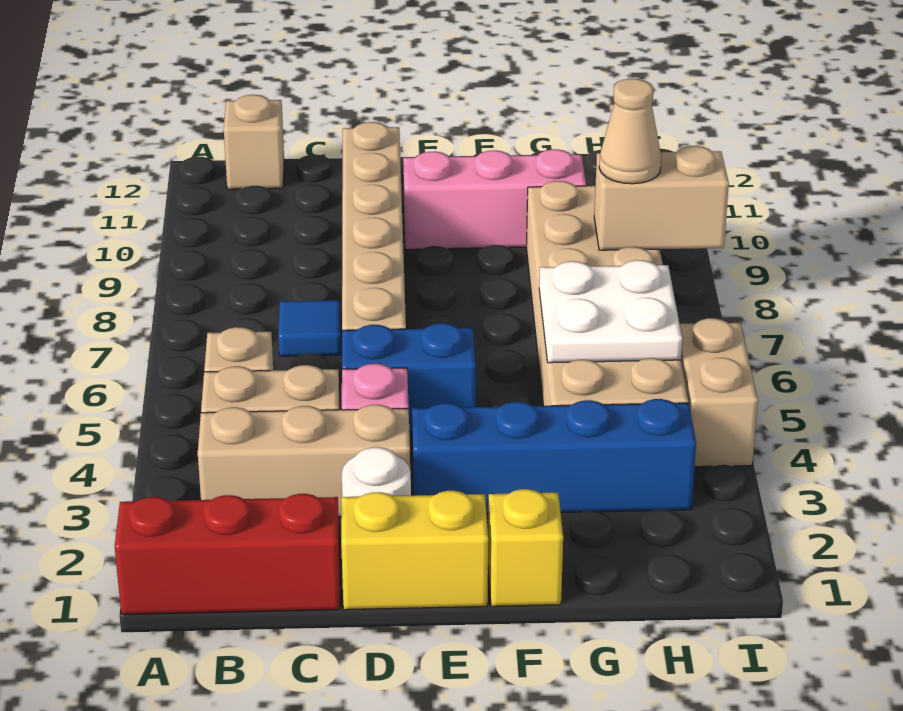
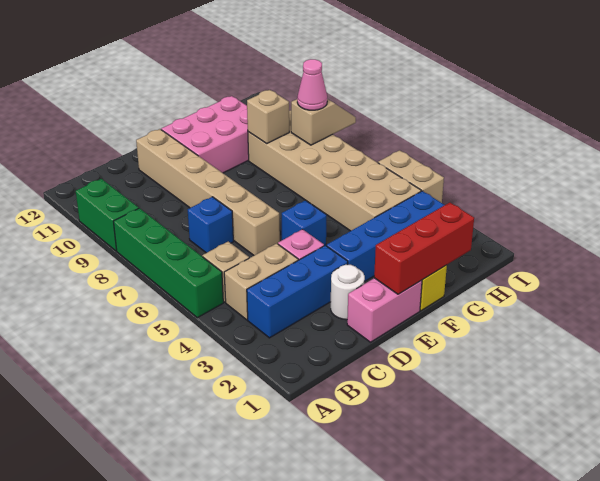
red 1x3 brick [115,494,340,614] -> red 1x3 brick moved to [374,203,474,294]
none -> green 1x4 brick [113,208,223,318]
none -> green 1x2 brick [76,179,139,251]
tan 1x3 brick [198,405,410,517] -> blue 1x3 brick [247,245,348,338]
tan 1x1 brick [224,95,284,189] -> tan 1x1 brick moved to [247,90,289,144]
blue 1x1 tile [278,300,341,356] -> blue 1x1 brick [188,197,233,253]
yellow 1x2 brick [341,491,488,610] -> pink 1x2 brick [347,278,422,342]
blue 1x2 brick [342,323,476,431] -> blue 1x1 brick [282,200,327,246]
pink 1x3 brick [403,149,586,249] -> pink 2x3 brick [161,96,249,173]
white 2x2 plate [539,260,682,363] -> none
tan 1x2 brick [594,146,729,250] -> tan 1x2 slope [291,99,356,145]
tan 1x1 cone [599,79,661,184] -> pink 1x1 cone [297,59,327,110]

